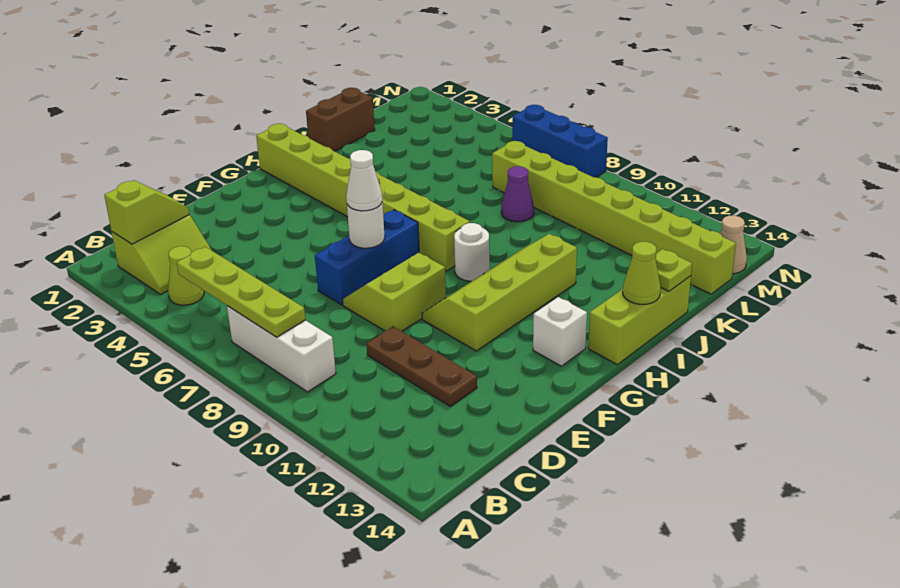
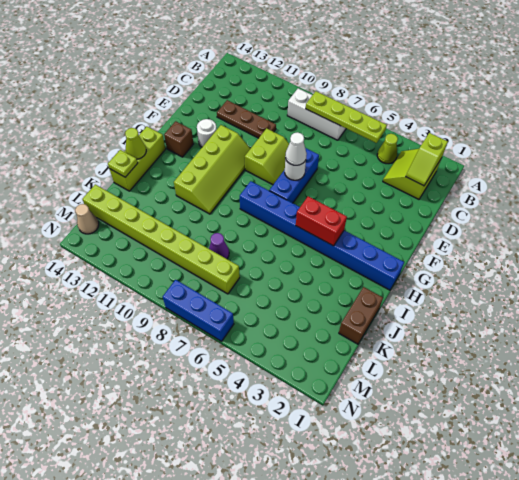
white 1x1 brick [533,297,587,366] -> brown 1x1 brick [164,121,193,157]
lime 1x8 brick [256,124,470,271] -> blue 1x8 brick [240,181,404,290]
none -> red 1x2 brick [296,196,347,246]
white 1x1 round brick [454,223,489,281] -> white 1x1 round brick moved to [197,119,217,147]

